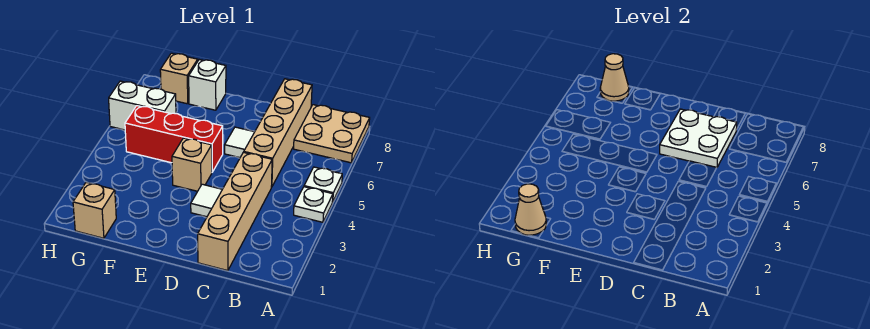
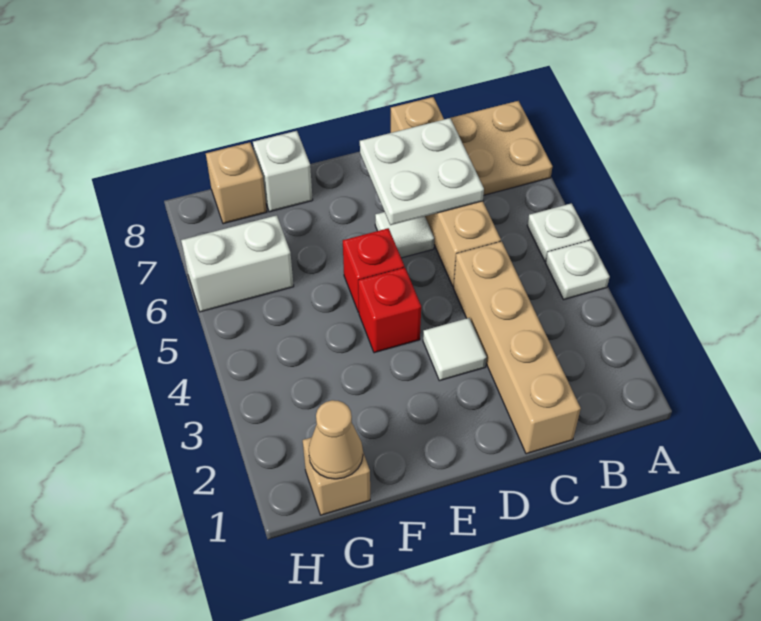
tan 1x1 brick [172,138,212,191] -> red 1x1 brick [358,267,421,353]
red 1x3 brick [125,106,223,172] -> red 1x1 brick [343,228,404,312]
tan 1x1 cone [600,54,629,101] -> none

